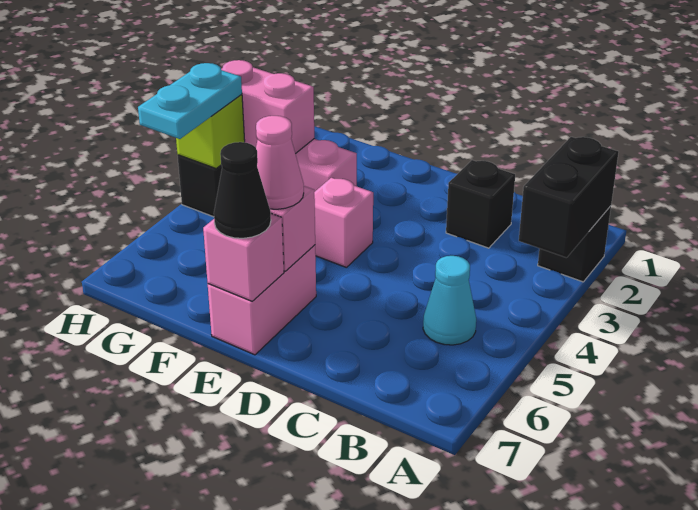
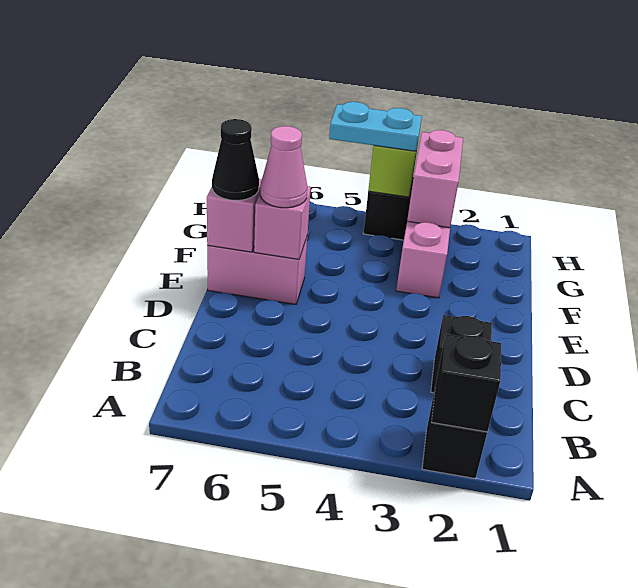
black 1x2 brick [519,137,619,258] -> black 1x1 brick [432,334,501,432]
cyan 1x1 cone [423,256,476,345] -> none
pink 1x1 brick [314,178,373,268] -> none

